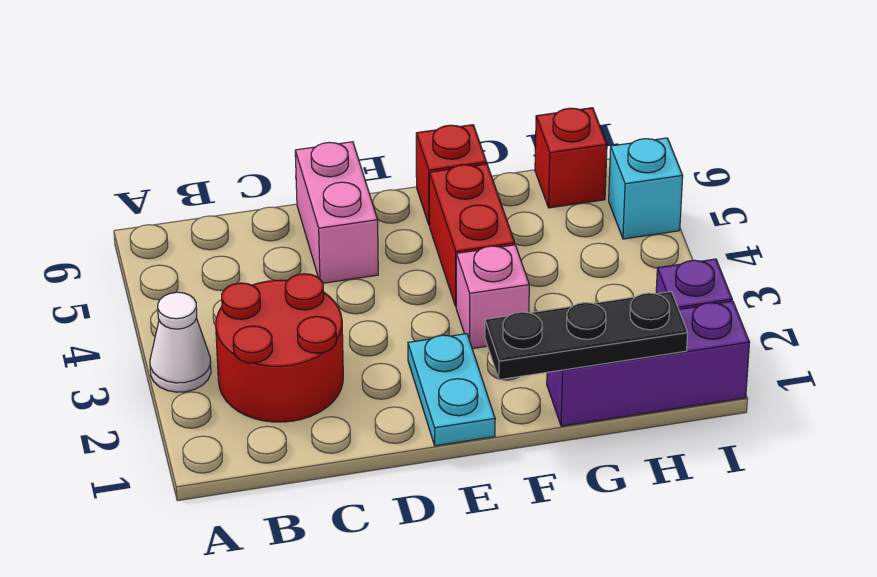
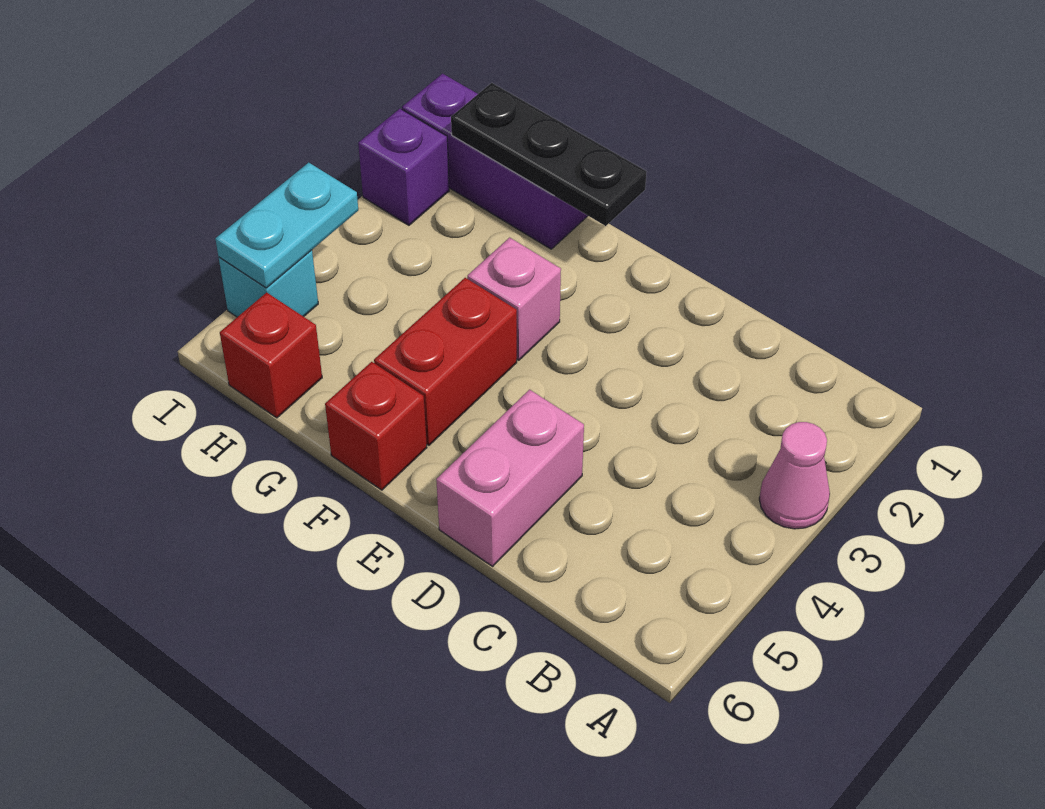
white 1x1 cone [150,292,211,392] -> pink 1x1 cone [759,422,830,529]
red 2x2 round brick [216,274,343,422] -> none
cyan 1x2 plate [408,334,495,446] -> cyan 1x2 plate moved to [215,162,358,288]

